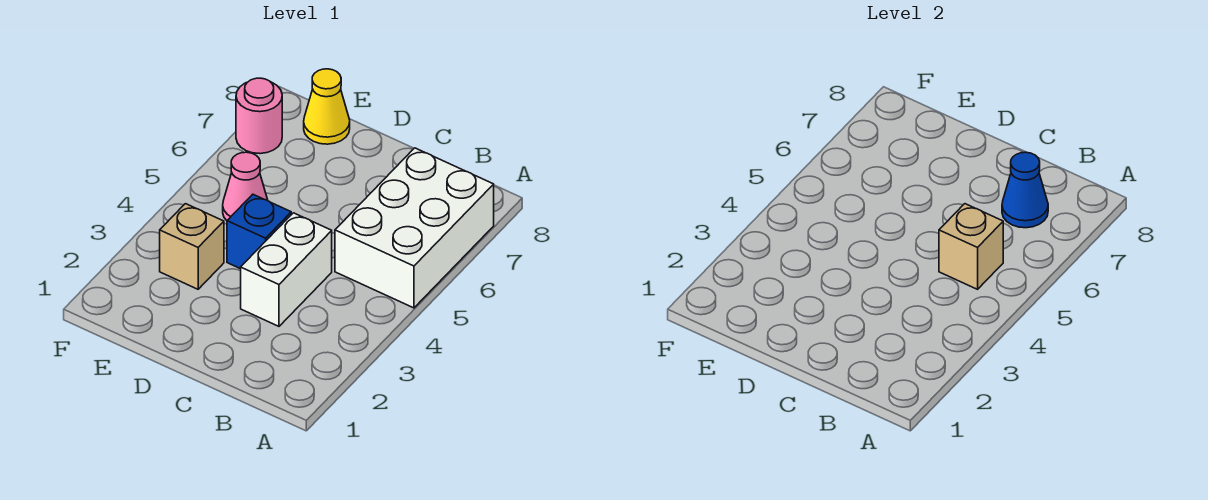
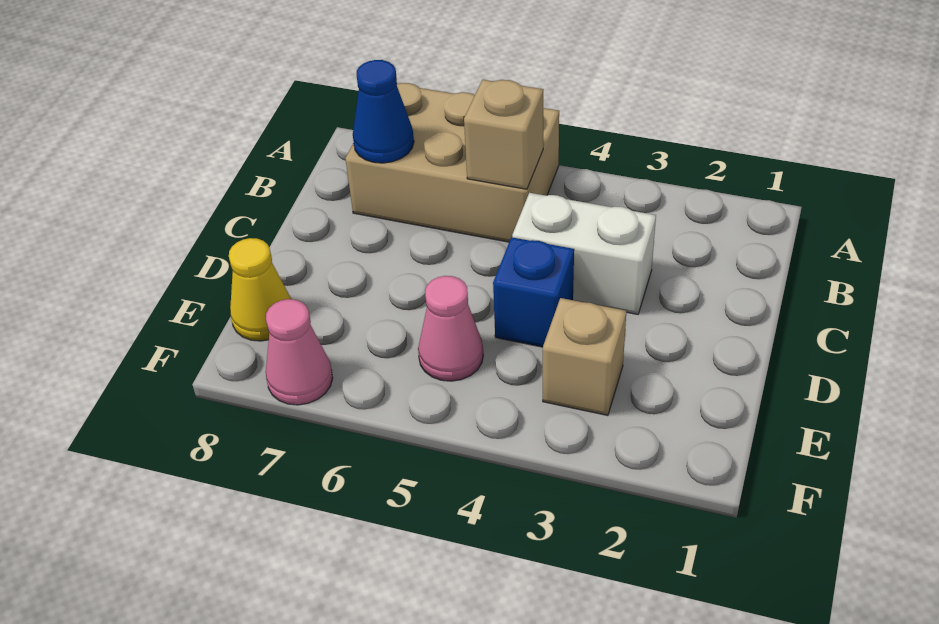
white 2x3 brick [335,148,494,308] -> tan 2x3 brick [345,83,559,242]
pink 1x1 round brick [236,78,282,154] -> pink 1x1 cone [266,299,333,405]

